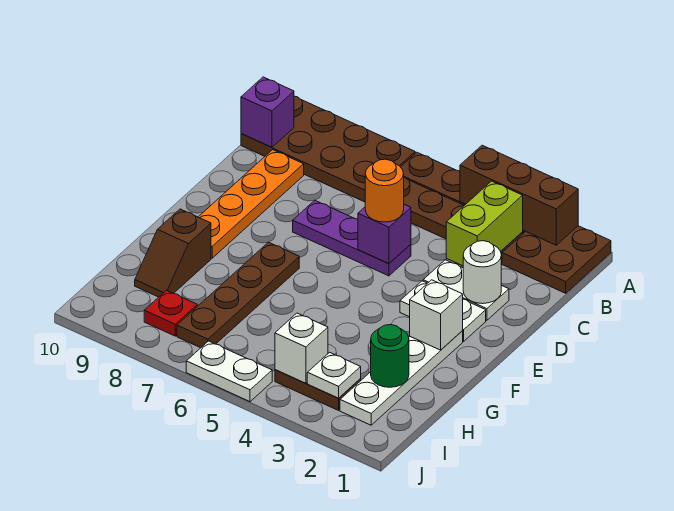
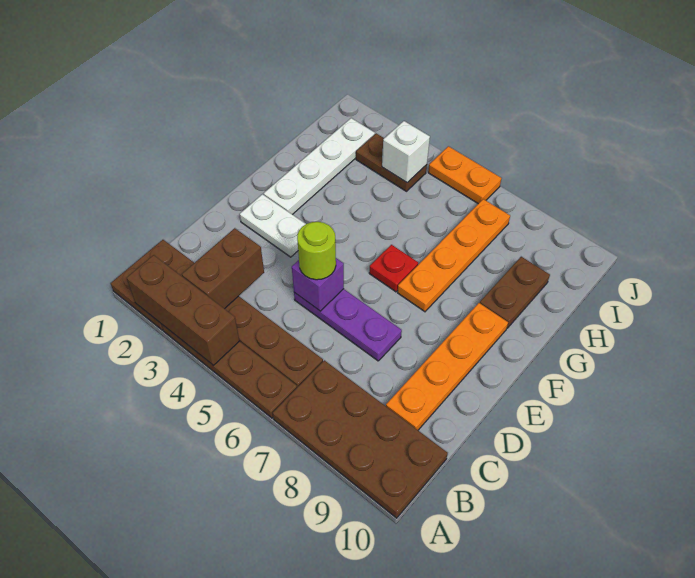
lime 1x2 brick [446,181,523,266] -> brown 1x2 brick [182,228,264,309]
purple 1x1 brick [241,77,294,147] -> none
white 1x2 plate [423,260,509,320] -> none
white 1x1 round brick [463,241,501,304] -> none
orange 1x1 round brick [365,159,404,222] -> lime 1x1 round brick [297,222,336,280]
white 1x1 brick [410,280,463,350] -> none
brown 1x4 plate [177,242,299,348] -> orange 1x4 plate [398,199,510,312]
brown 1x2 slope [135,209,211,297] -> brown 1x2 plate [480,257,550,328]
green 1x1 round brick [371,325,409,387] -> none
white 1x1 plate [307,352,361,398] -> none
red 1x1 plate [144,290,197,336] -> red 1x1 plate moved to [369,245,418,292]
white 1x2 plate [186,341,272,402] -> orange 1x2 plate [428,146,502,204]

